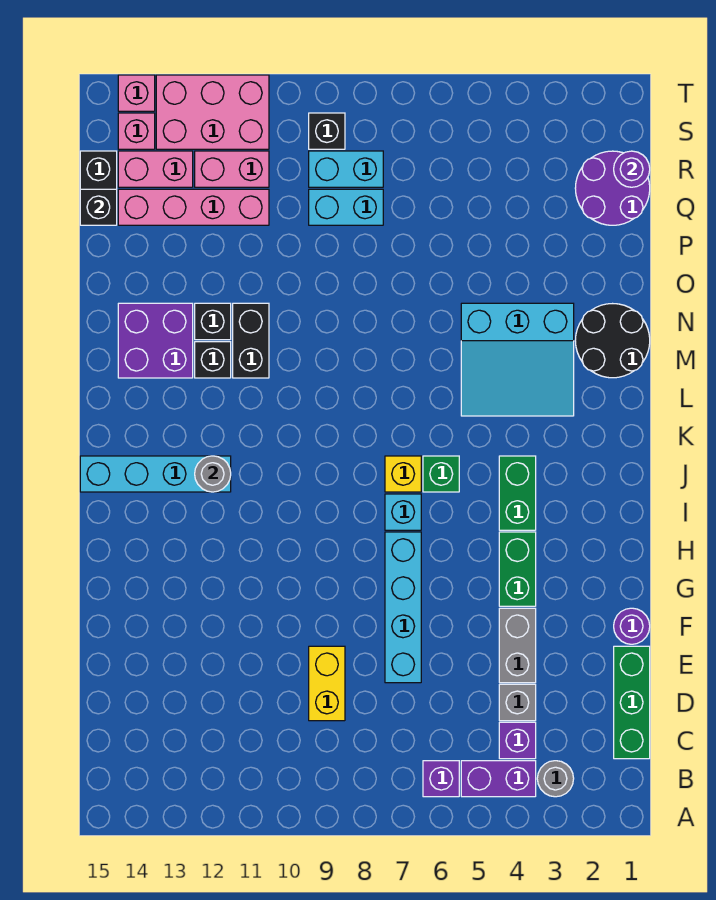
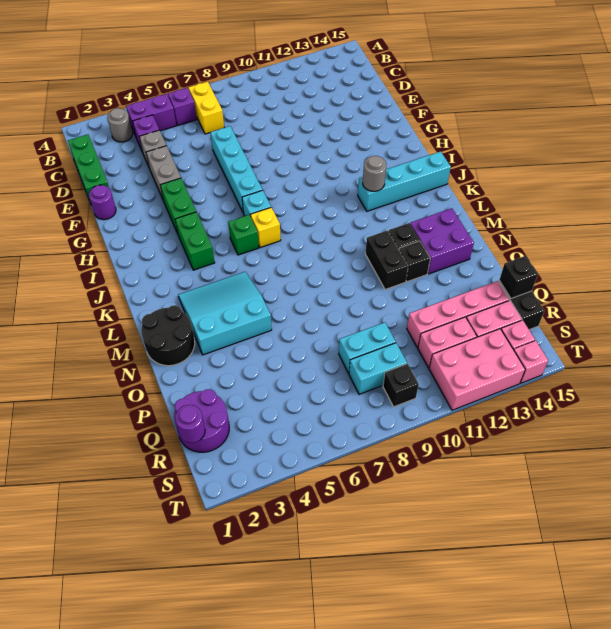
yellow 1x2 brick [309,646,345,721] -> yellow 1x2 brick moved to [189,82,224,134]

